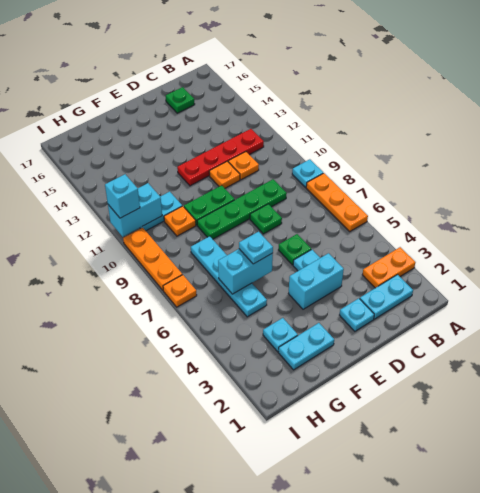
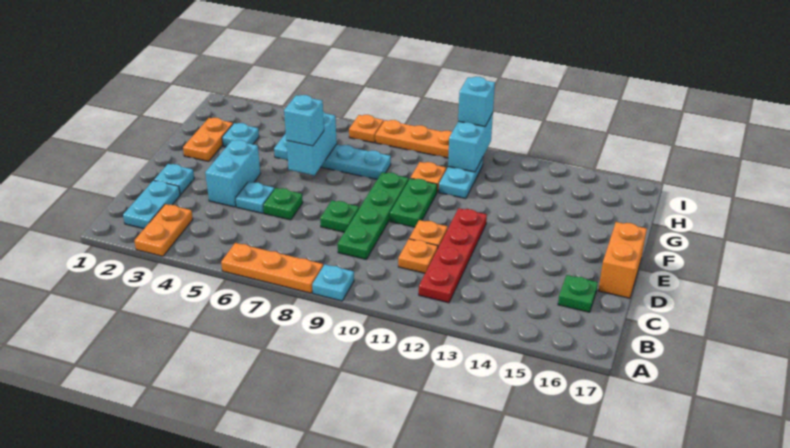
none -> orange 1x2 brick [598,222,647,298]
cyan 1x2 plate [278,323,334,370] -> orange 1x2 plate [183,118,233,161]
cyan 1x1 plate [239,232,273,264] -> cyan 1x1 brick [284,95,324,146]

